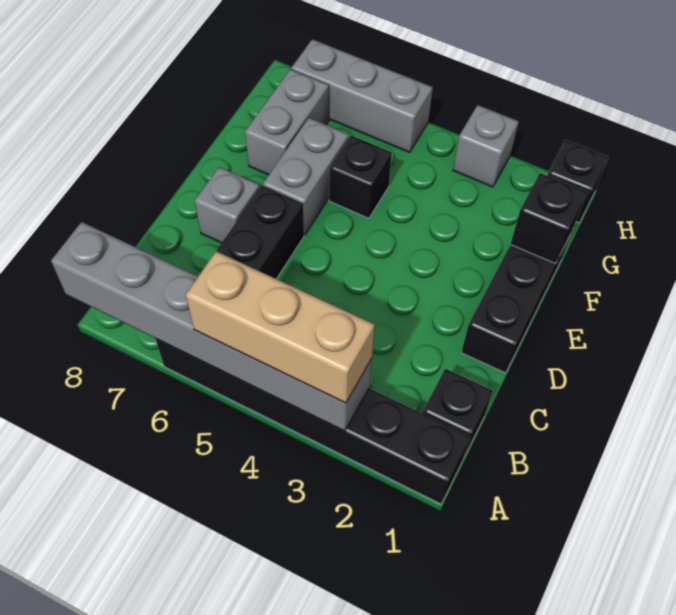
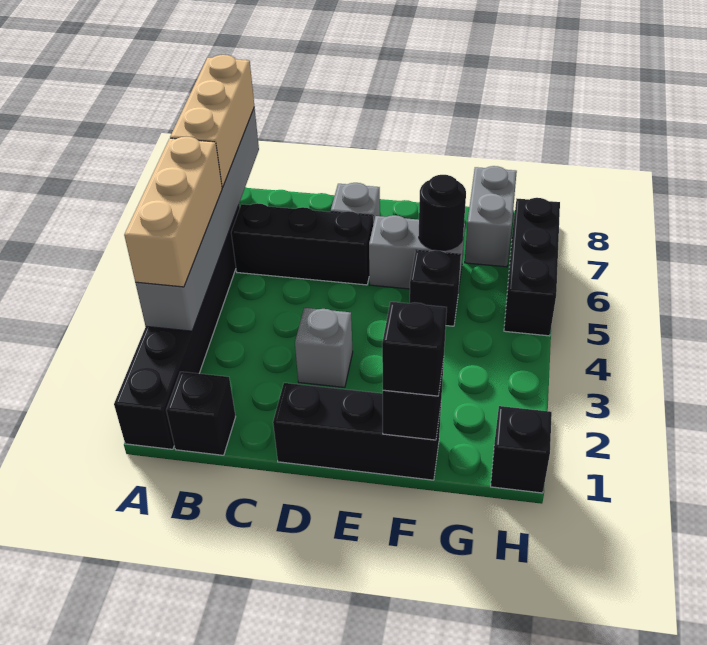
none -> tan 1x3 brick [170,55,254,187]
none -> black 1x1 brick [382,302,447,396]
none -> black 1x1 round brick [419,175,466,250]
grey 1x2 brick [245,69,329,175] -> grey 1x2 brick turned to [465,166,517,267]
grey 1x1 brick [453,105,519,187] -> grey 1x1 brick moved to [295,308,353,387]
grey 1x3 brick [291,39,433,153] -> black 1x3 brick [504,198,560,336]

